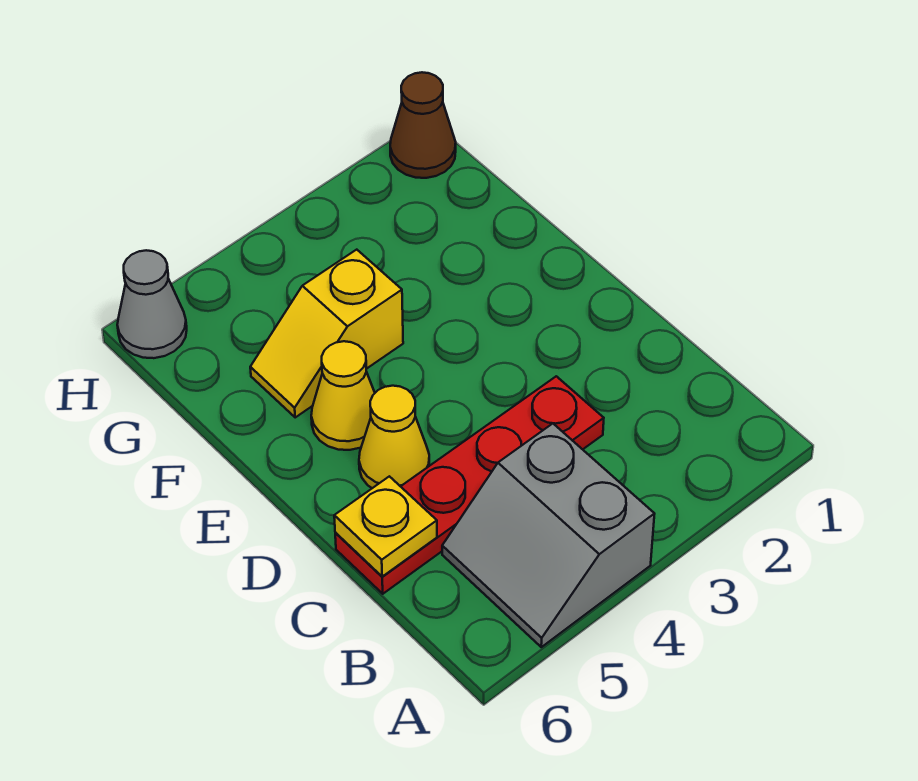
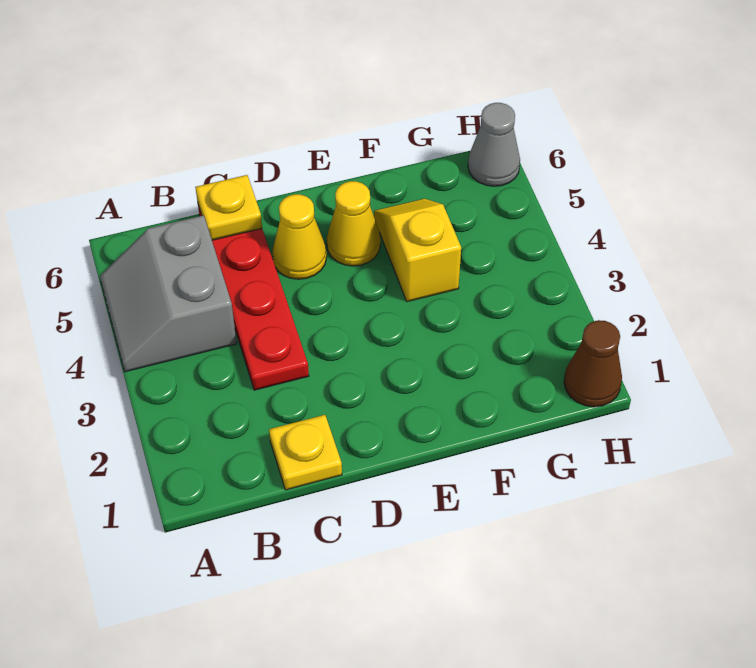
grey 2x2 slope [442,424,654,647] -> grey 2x2 slope turned to [100,215,237,372]
none -> yellow 1x1 plate [269,415,342,490]

